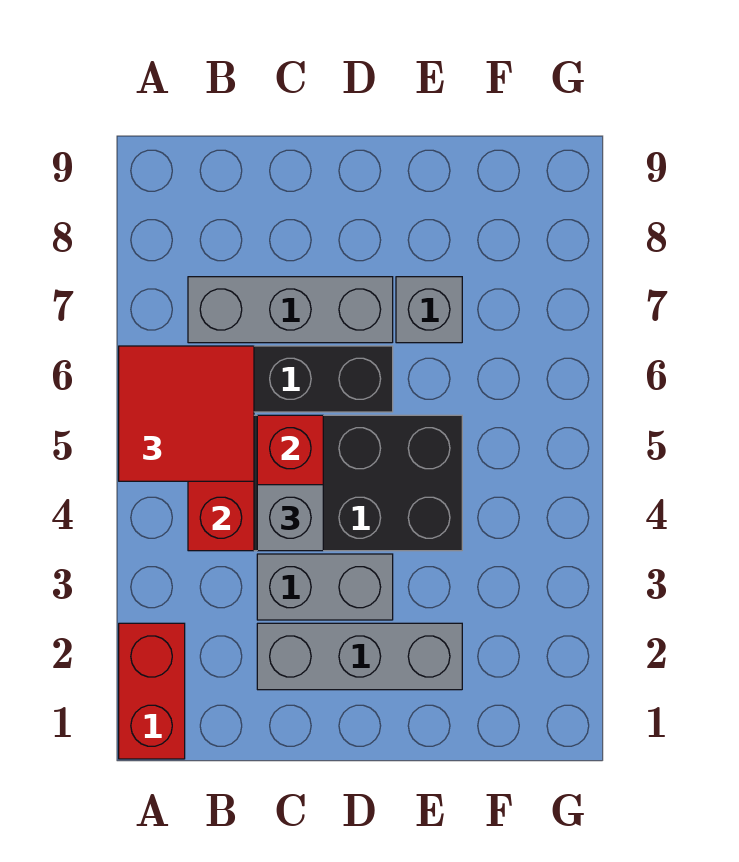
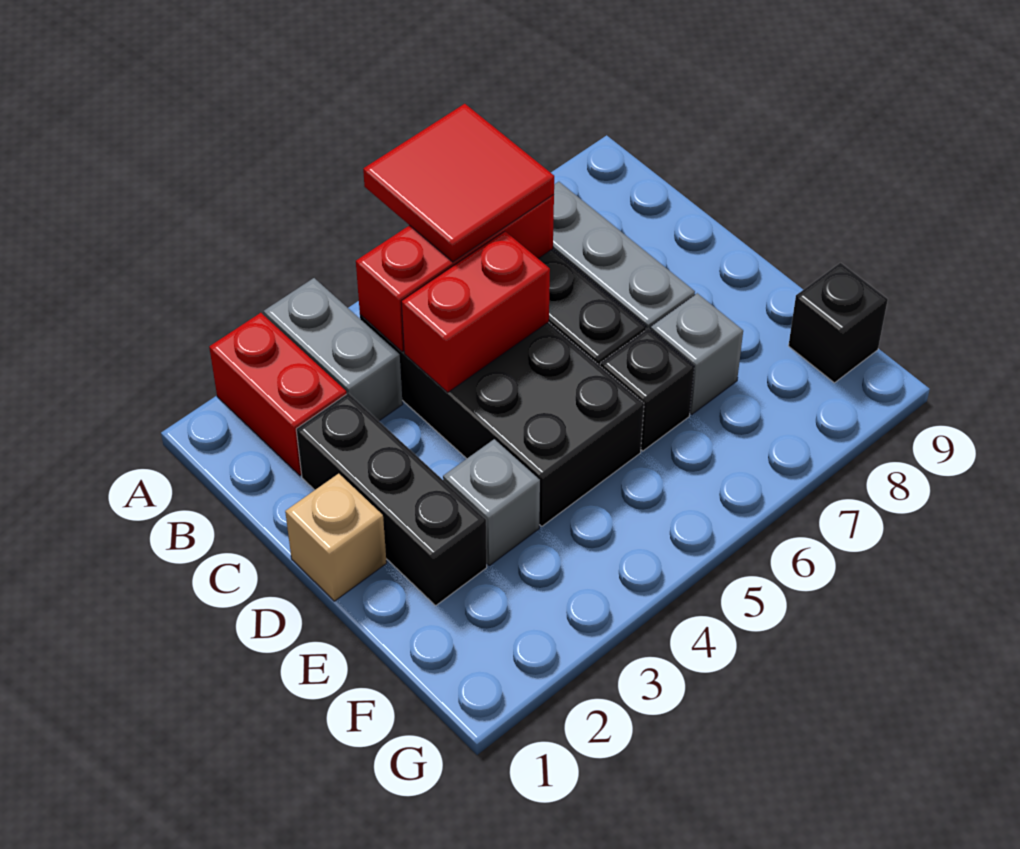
red 1x2 brick [119,623,185,759] -> red 1x2 brick turned to [209,313,346,476]
grey 1x3 brick [257,623,462,690] -> black 1x3 brick [296,393,487,605]
grey 1x2 brick [257,554,393,620] -> grey 1x2 brick moved to [264,278,403,421]
grey 1x1 brick [257,485,323,551] -> grey 1x1 brick moved to [443,439,540,566]
none -> tan 1x1 brick [285,474,387,601]
none -> black 1x1 brick [600,329,694,451]
none -> black 1x1 brick [788,263,888,383]

